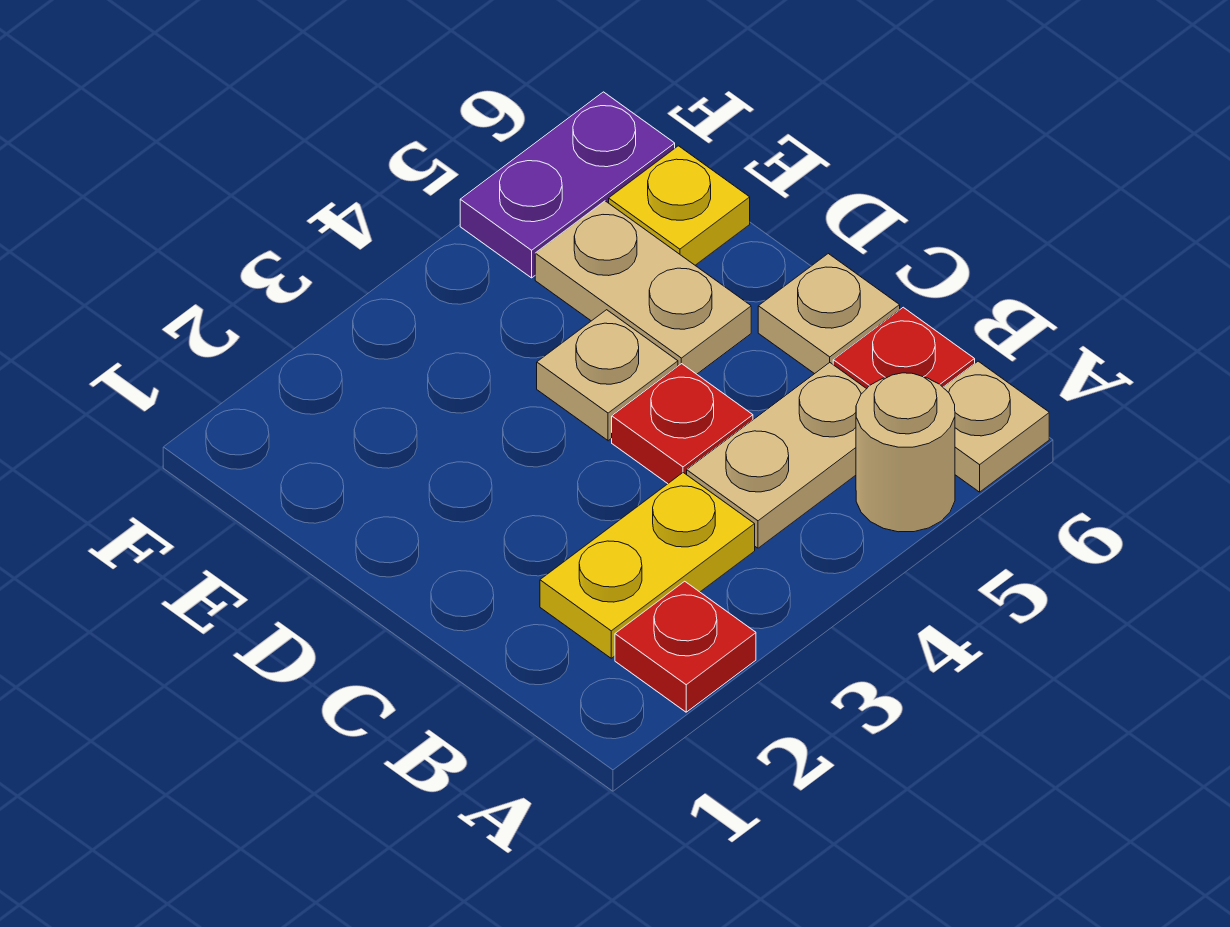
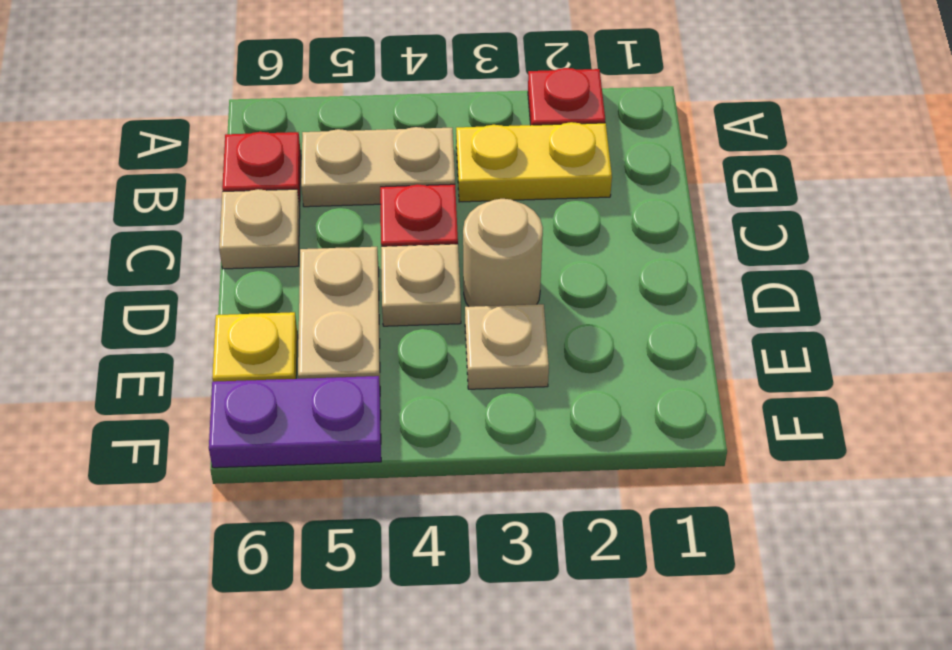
tan 1x1 round brick [856,373,955,532] -> tan 1x1 round brick moved to [463,199,543,307]
tan 1x1 plate [943,361,1049,492] -> tan 1x1 plate moved to [465,304,549,389]

